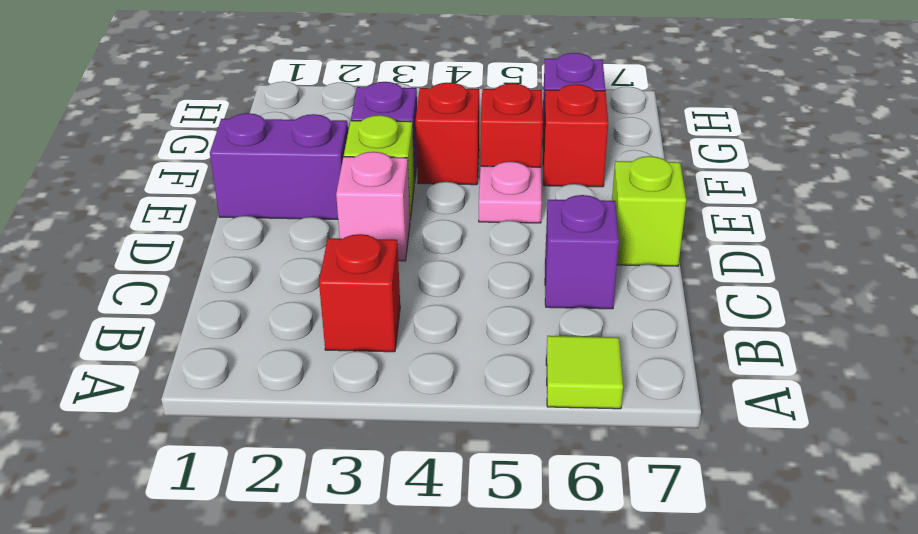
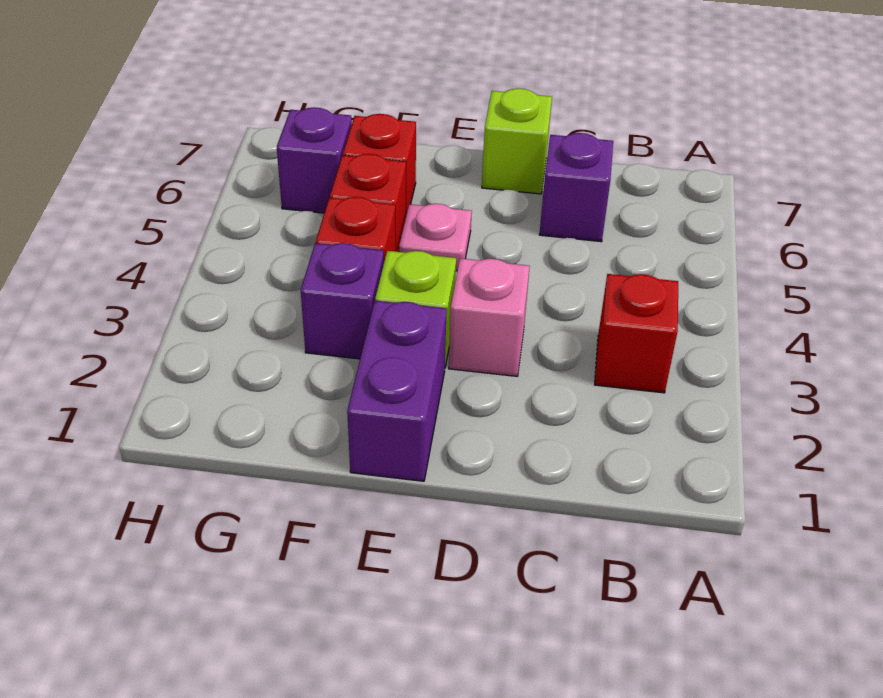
lime 1x1 tile [546,336,623,409] -> none

